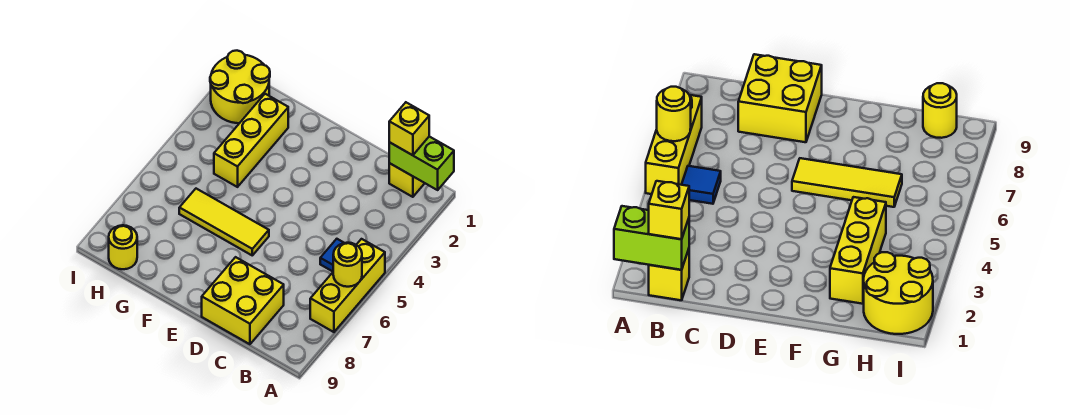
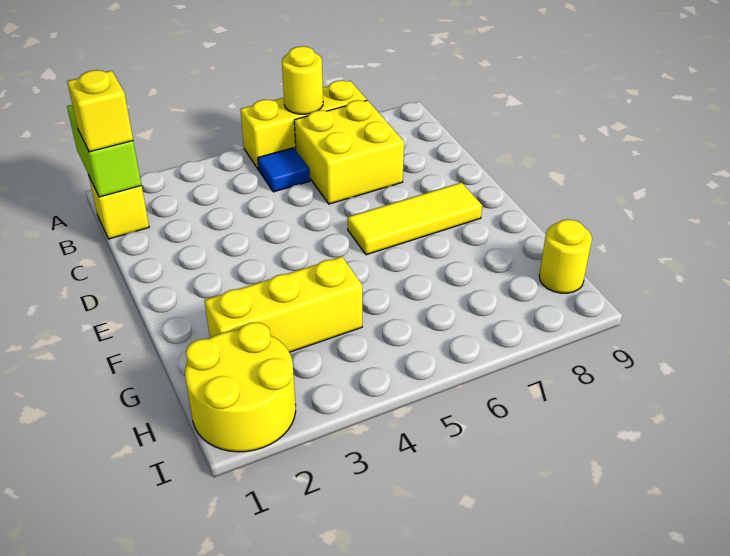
yellow 2x2 brick [202,257,284,344] -> yellow 2x2 brick moved to [294,100,404,204]
yellow 1x3 tile [179,189,269,255] -> yellow 1x3 tile turned to [348,183,482,255]

